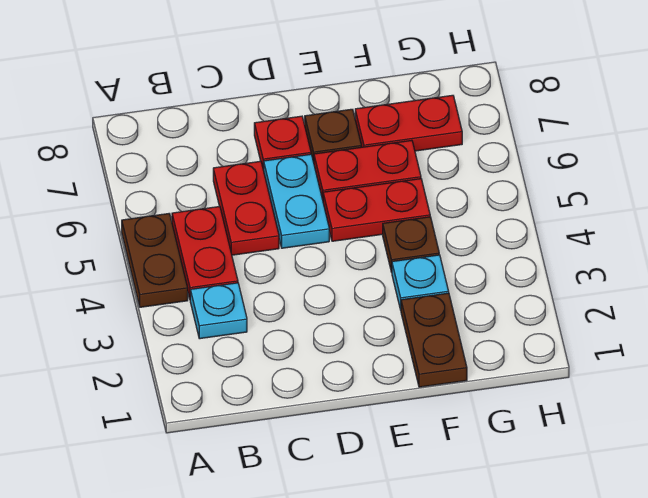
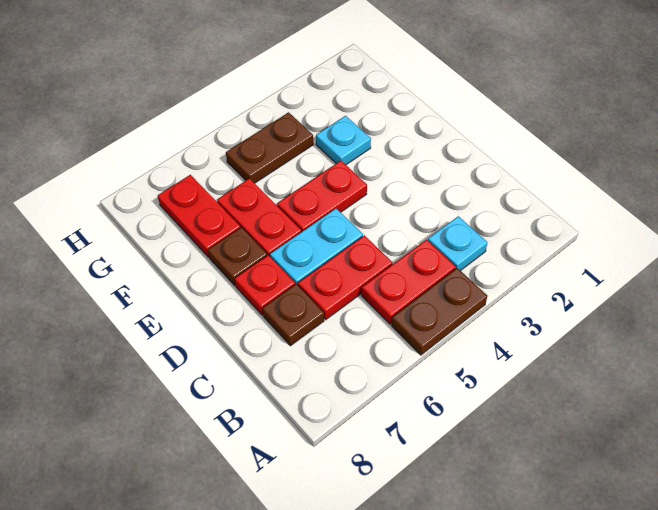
red 1x2 plate [323,179,430,241] -> red 1x2 plate turned to [277,161,367,232]
brown 1x2 plate [401,293,467,387] -> brown 1x2 plate moved to [226,112,313,183]
brown 1x1 plate [383,217,439,272] -> brown 1x1 plate moved to [262,284,324,346]

